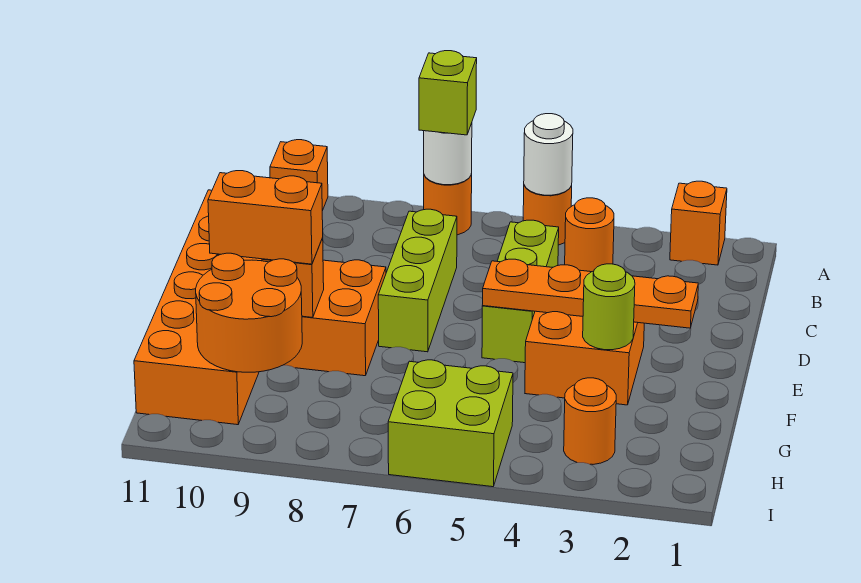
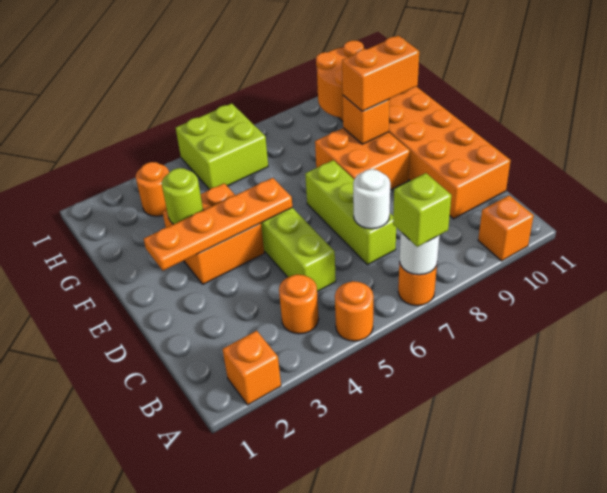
white 1x1 round brick [524,114,573,195] -> white 1x1 round brick moved to [353,169,390,229]

